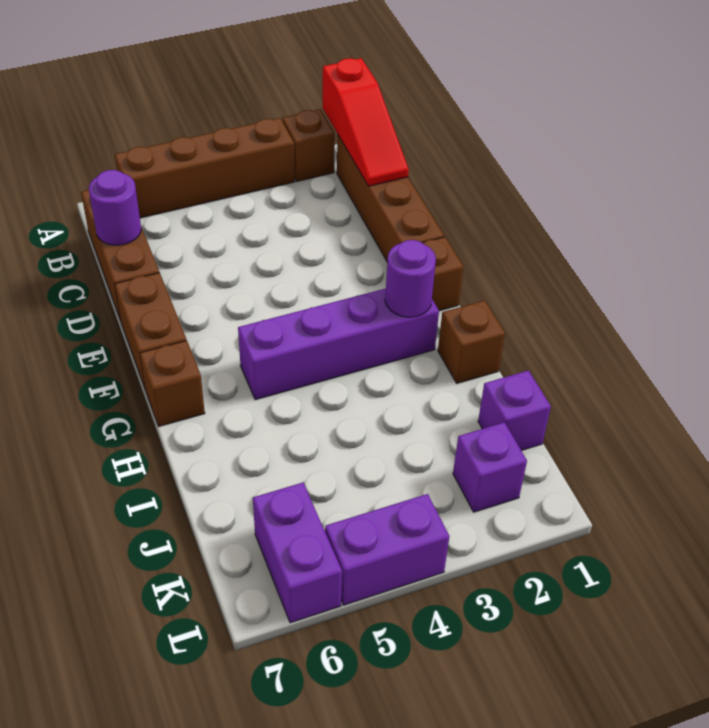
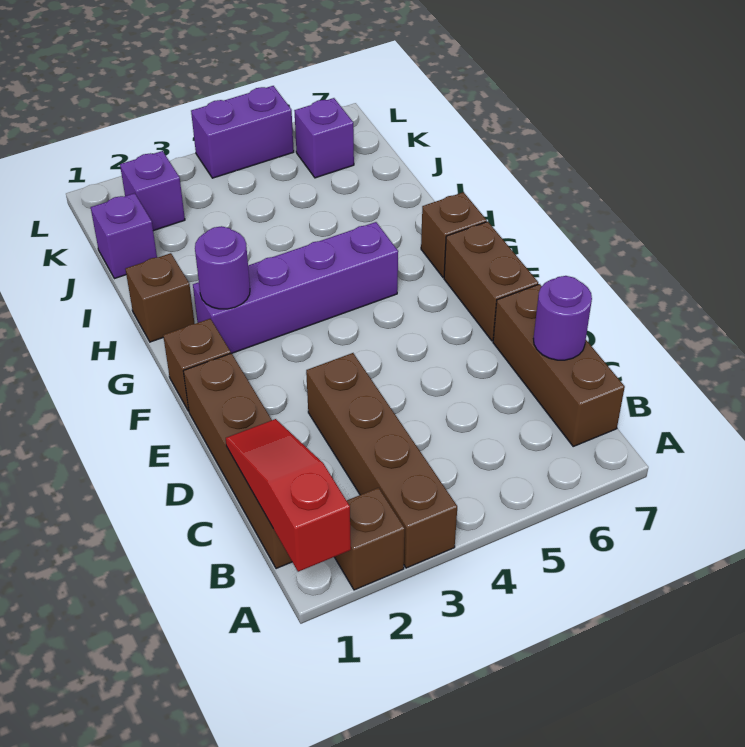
brown 1x4 brick [115,118,295,218] -> brown 1x4 brick turned to [306,353,457,568]
purple 1x2 brick [253,483,342,623] -> purple 1x1 brick [294,98,354,178]

